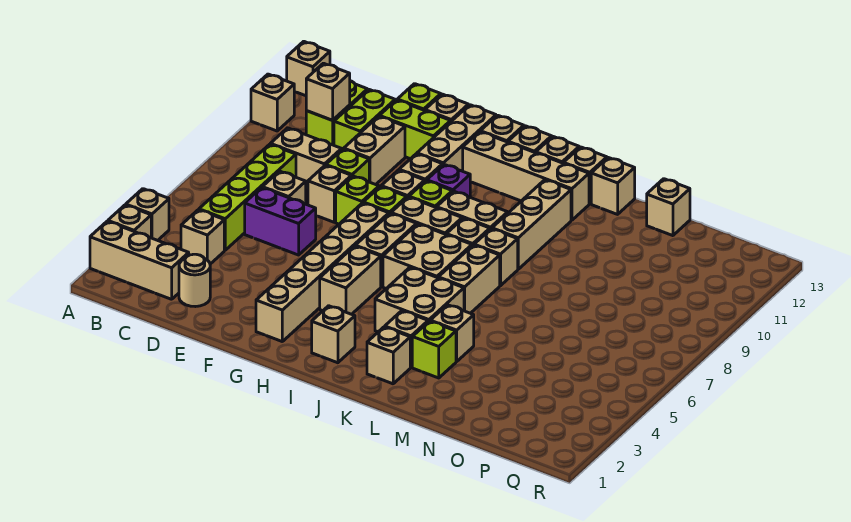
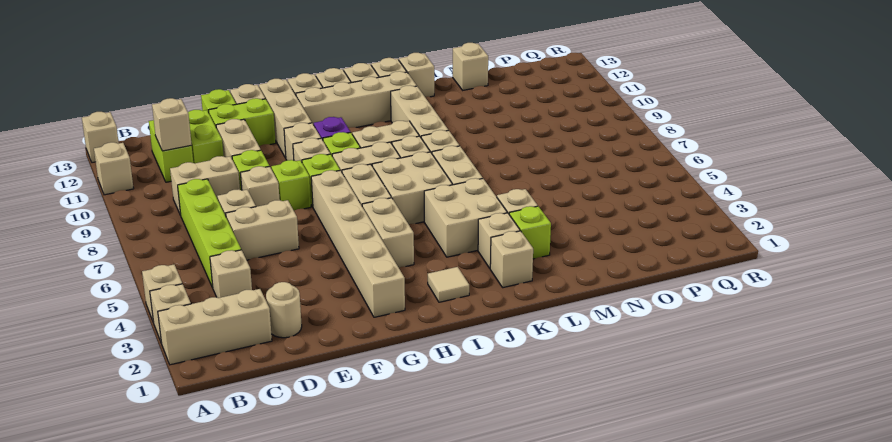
purple 1x2 brick [245,188,316,255] -> tan 1x2 brick [226,200,299,260]
tan 1x1 brick [312,306,355,363] -> tan 1x1 tile [428,267,469,302]

